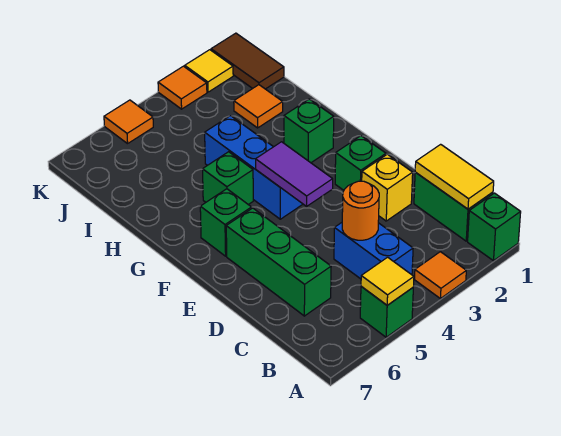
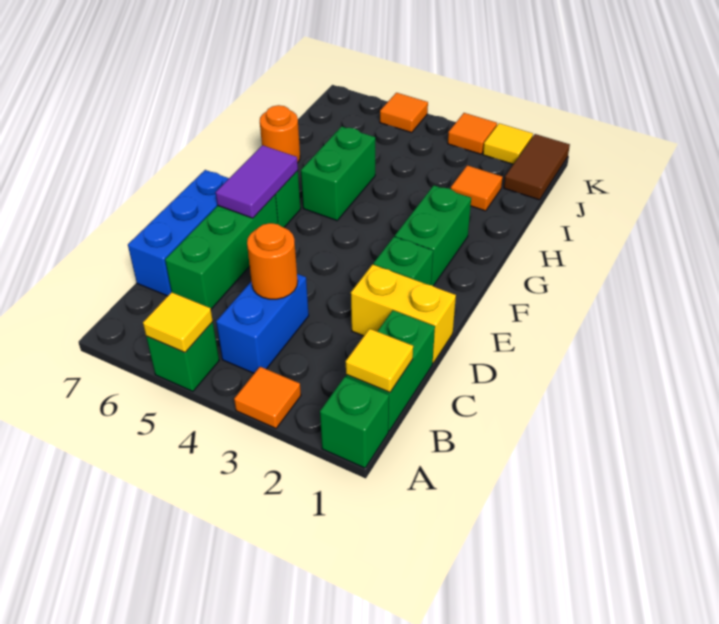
yellow 1x2 tile [415,144,494,209] -> yellow 1x1 tile [346,329,413,392]
yellow 1x1 brick [362,154,413,221] -> yellow 1x2 brick [351,264,456,363]
purple 1x2 tile [256,142,333,206] -> purple 1x2 tile moved to [216,145,298,218]
blue 1x3 brick [205,116,303,219] -> blue 1x3 brick moved to [128,170,229,296]
green 1x1 brick [284,99,334,163] -> green 1x2 brick [395,185,471,286]
green 1x1 brick [203,152,253,205] -> green 1x2 brick [301,127,375,221]
none -> orange 1x1 round brick [260,105,300,163]

